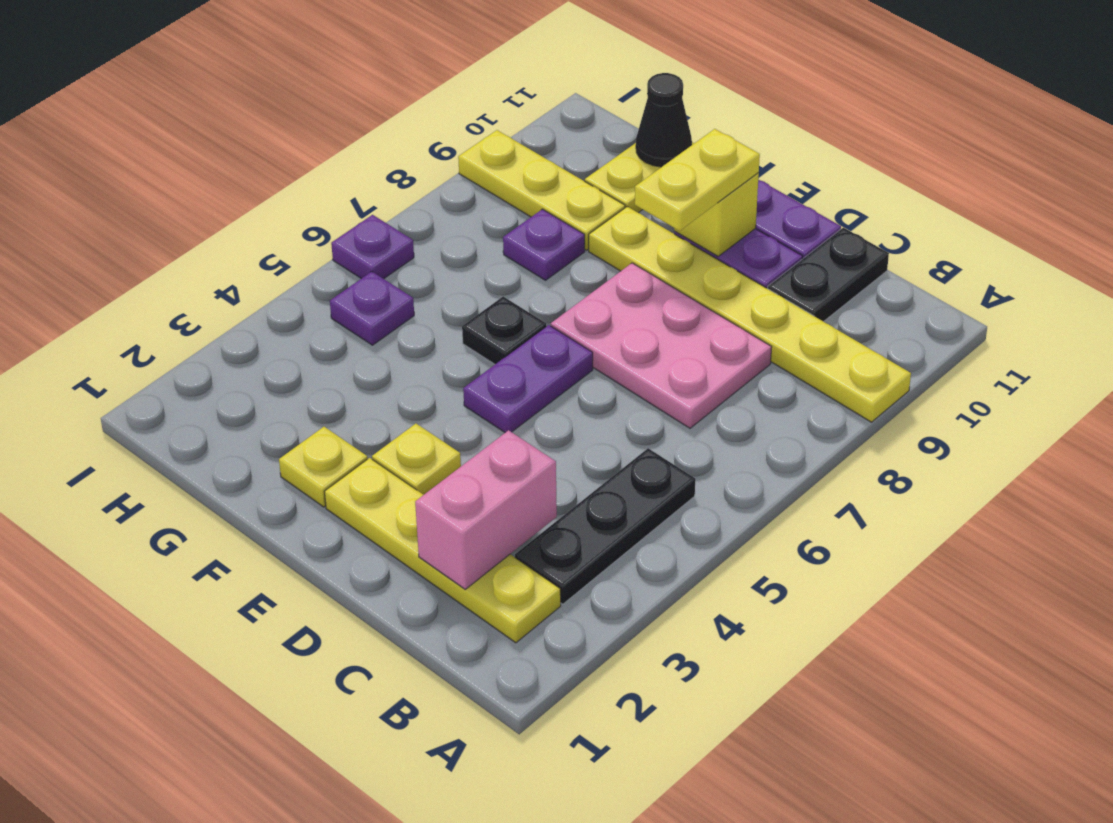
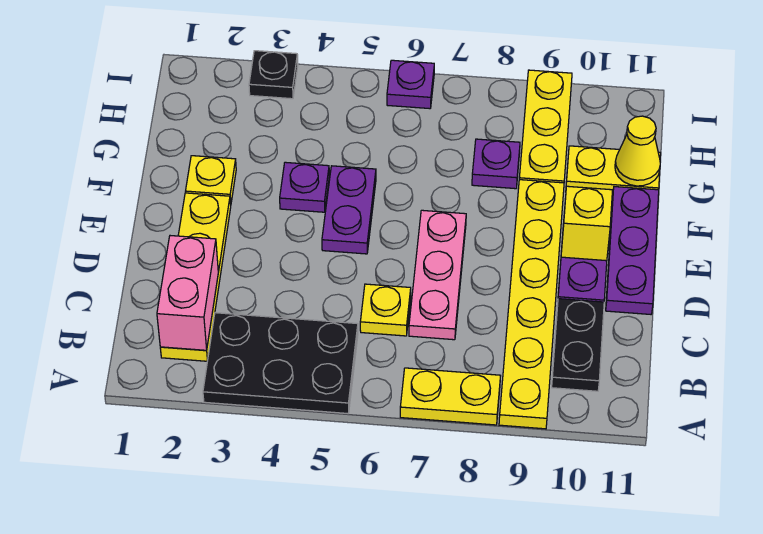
black 1x3 plate [515,448,695,604] -> black 2x3 plate [203,313,358,413]
pink 1x2 brick [415,430,557,589] -> pink 1x2 brick turned to [157,236,218,350]
pink 2x3 plate [551,263,772,428] -> pink 1x3 plate [409,210,466,340]
black 1x2 plate [768,227,889,322] -> black 1x2 plate turned to [552,299,604,391]
yellow 1x1 plate [372,424,461,495] -> yellow 1x1 plate moved to [360,284,411,336]
purple 1x2 plate [463,325,593,433] -> purple 1x2 plate turned to [322,166,376,254]
yellow 1x2 plate [635,129,760,231] -> yellow 1x2 plate moved to [400,368,500,425]
black 1x1 plate [462,297,546,364] -> black 1x1 plate moved to [249,51,298,99]
black 1x1 cone [636,73,692,167] -> yellow 1x1 cone [615,116,660,186]
purple 1x1 plate [330,272,414,345] -> purple 1x1 plate moved to [280,162,329,212]

